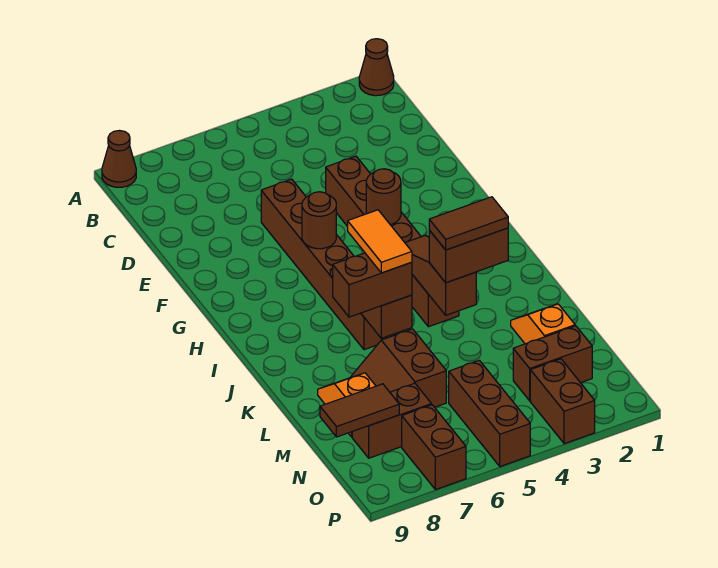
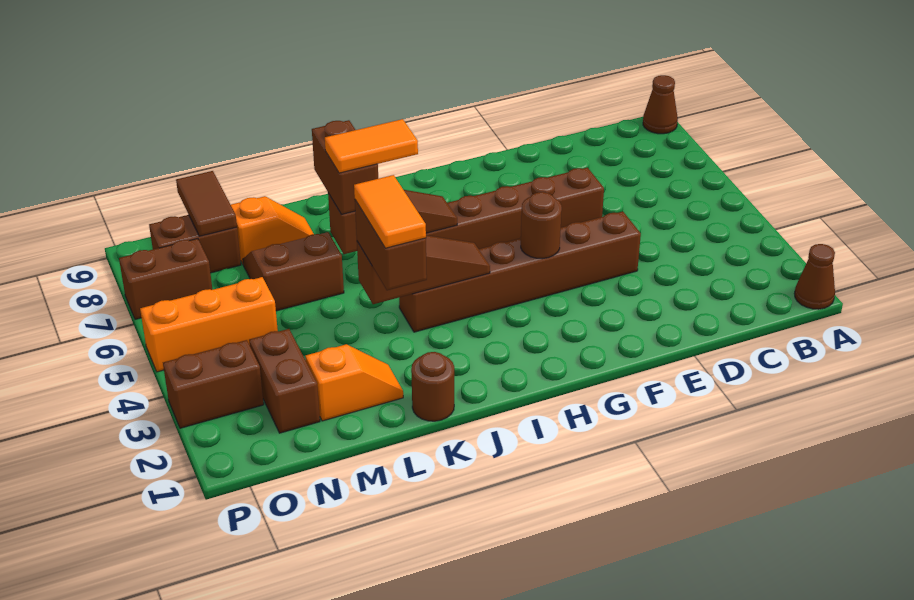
brown 1x1 round brick [302,192,336,249] -> brown 1x1 round brick moved to [411,352,454,421]
brown 1x2 tile [429,197,508,250] -> orange 1x2 tile [354,175,426,248]
brown 1x3 brick [449,360,530,467] -> orange 1x3 brick [140,277,278,372]
brown 1x2 brick [352,383,431,458] -> brown 1x2 brick turned to [149,215,241,273]

